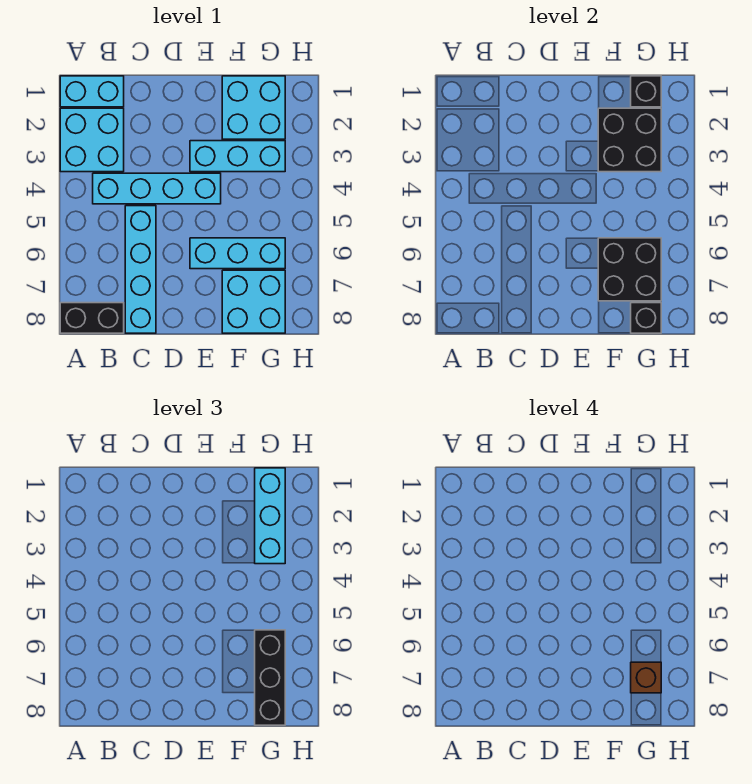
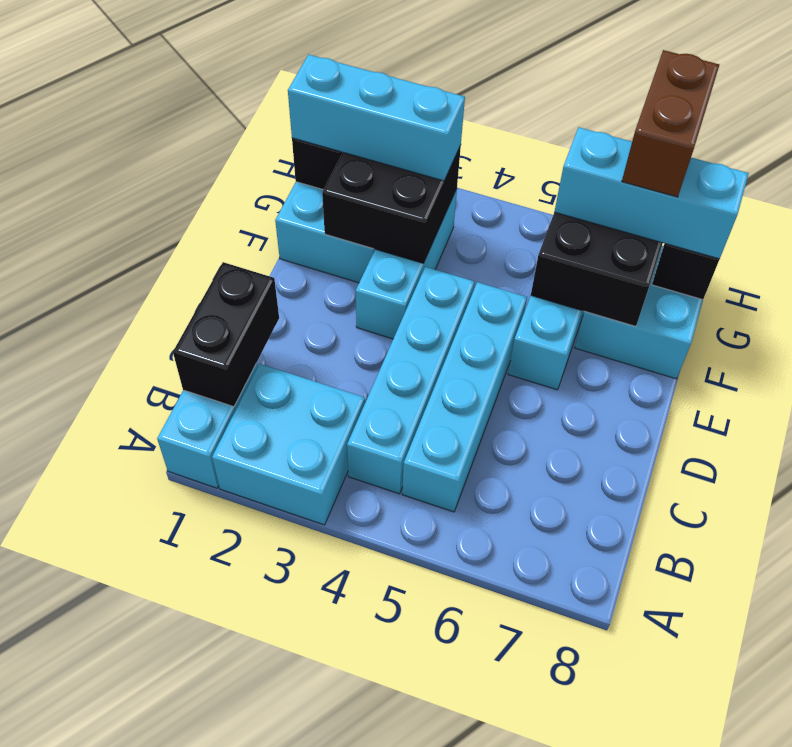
black 1x2 brick [60,303,124,333] -> black 1x2 brick moved to [173,262,279,407]
cyan 1x4 brick [125,206,156,333] -> cyan 1x4 brick turned to [402,282,527,512]
black 1x3 brick [255,630,285,725] -> cyan 1x3 brick [554,127,749,259]
brown 1x1 brick [631,662,661,693] -> brown 1x2 brick [622,50,719,197]

